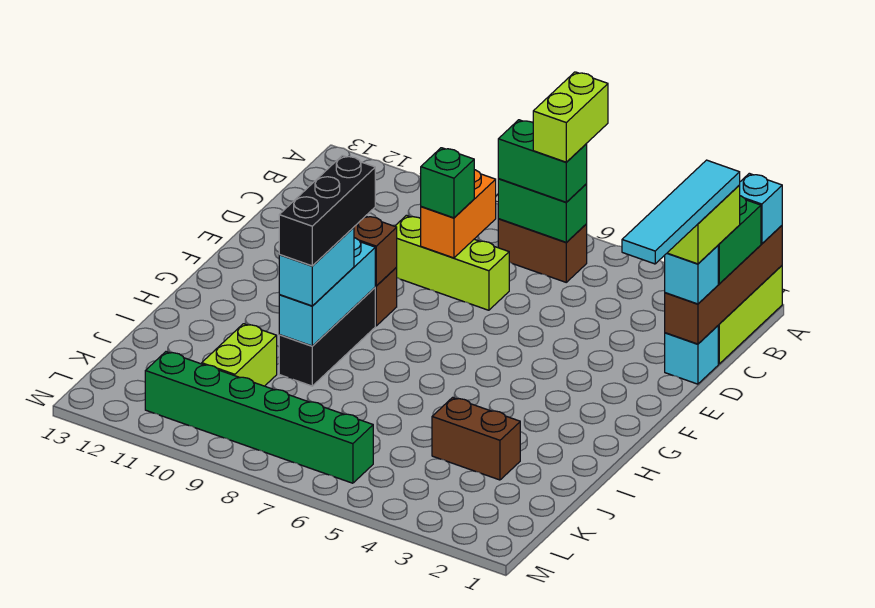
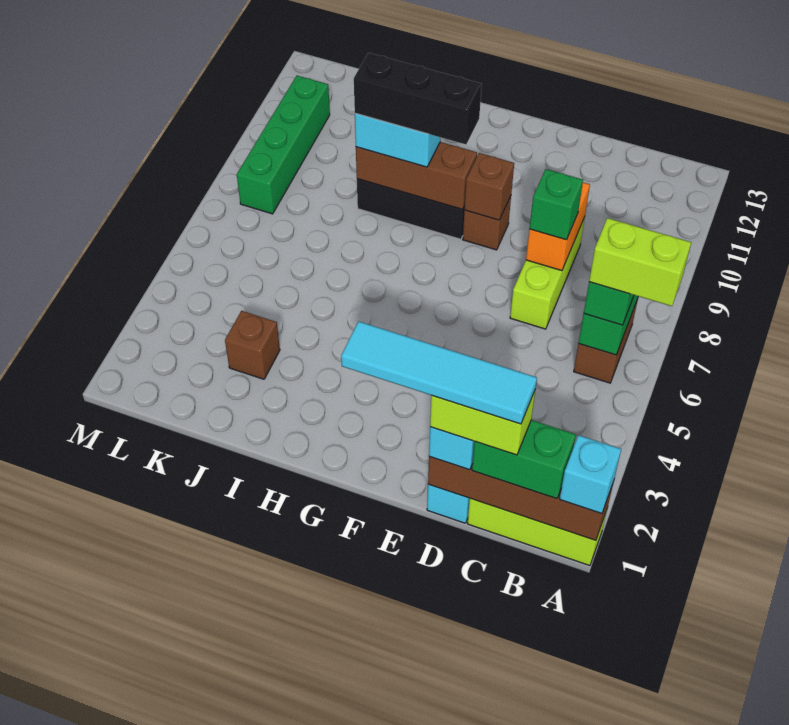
orange 1x2 brick [420,170,496,258] -> orange 1x2 brick turned to [526,182,590,271]
cyan 1x3 brick [279,238,375,346] -> brown 1x3 brick [356,142,477,209]
brown 1x2 brick [432,397,520,480] -> brown 1x1 brick [225,311,280,379]
lime 1x2 brick [202,324,277,386] -> none
green 1x6 brick [145,352,373,483] -> green 1x4 brick [237,76,330,214]

